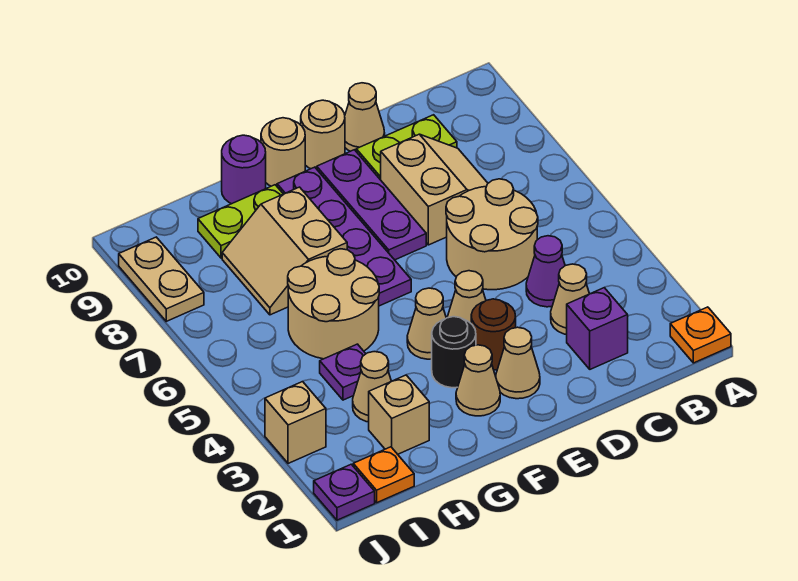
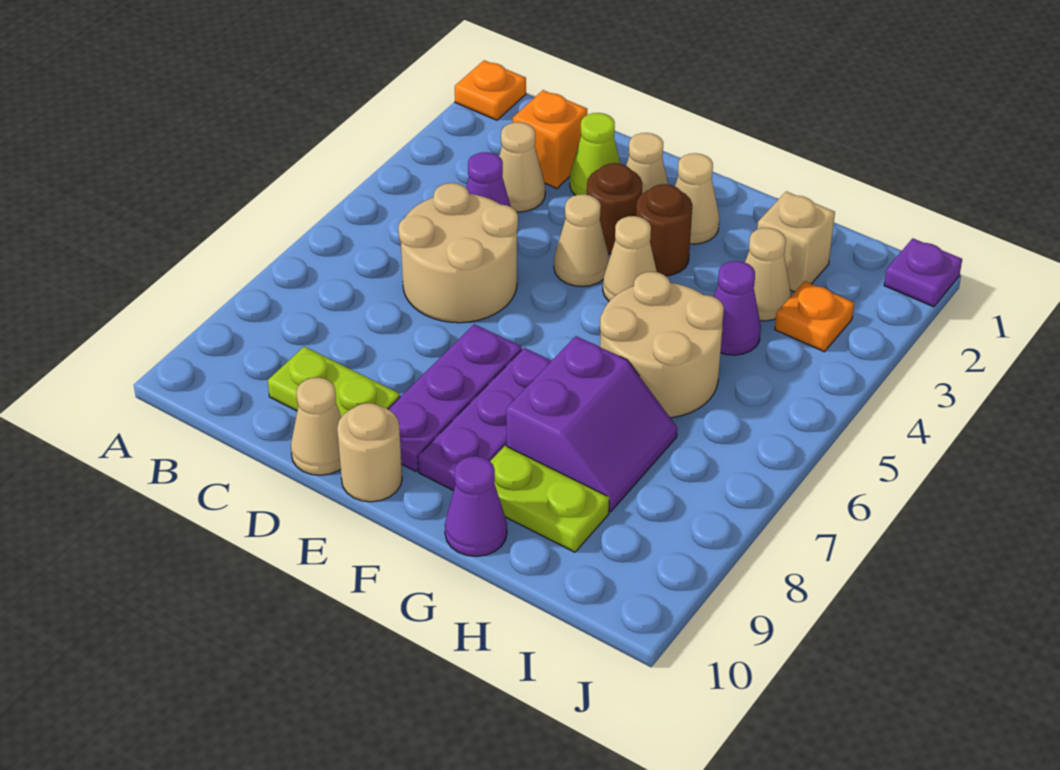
purple 1x1 brick [567,288,628,369] -> orange 1x1 brick [513,90,587,188]
tan 2x2 slope [381,134,488,245] -> none
none -> lime 1x1 cone [570,113,620,195]
black 1x1 round brick [432,317,476,388] -> brown 1x1 round brick [636,184,692,276]
purple 1x4 plate [277,167,411,306] -> purple 1x3 plate [418,348,551,491]
tan 1x1 round brick [261,118,305,186] -> none
tan 2x2 slope [222,187,347,315] -> purple 2x2 slope [506,336,677,512]
purple 1x1 round brick [222,135,266,204] -> purple 1x1 cone [445,456,507,557]
purple 1x1 plate [320,344,366,400] -> purple 1x1 cone [714,261,761,355]
orange 1x1 plate [353,447,414,503] -> orange 1x1 plate moved to [775,281,854,352]
tan 1x1 brick [265,382,326,463] -> none
tan 1x2 plate [119,237,204,321] -> none

